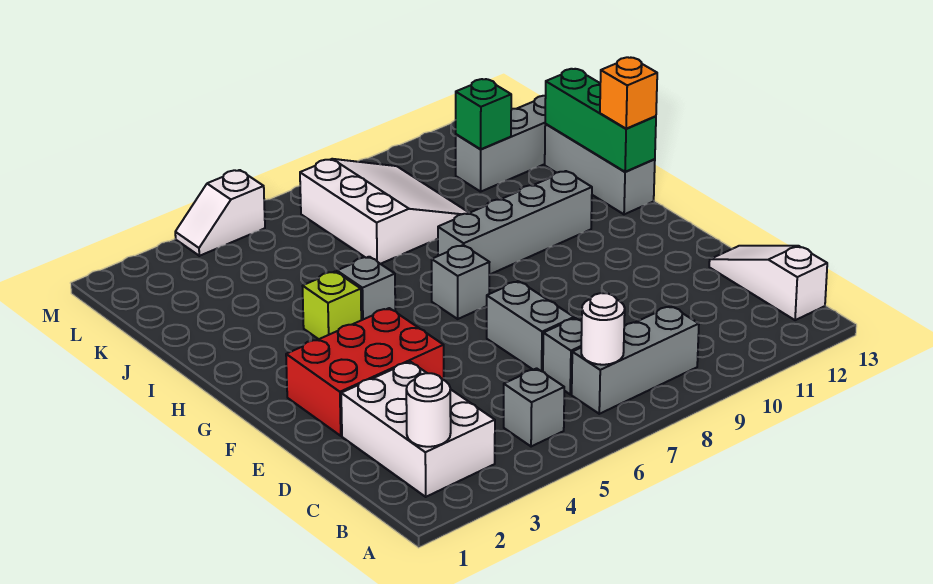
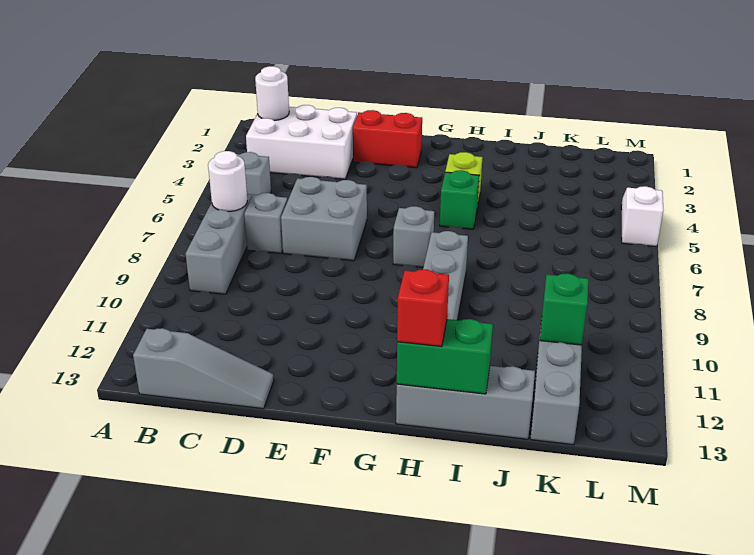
white 1x3 slope [709,246,827,320] -> grey 1x3 slope [133,328,274,409]
grey 1x2 brick [487,281,574,372] -> grey 2x2 brick [281,177,367,261]
red 2x3 brick [286,308,444,436] -> red 1x2 brick [353,110,422,168]
grey 1x1 brick [337,257,395,320] -> green 1x1 brick [440,170,479,229]
green 1x3 brick [545,69,656,172] -> green 1x2 brick [397,319,493,394]
orange 1x1 brick [600,57,657,129] -> red 1x1 brick [397,269,449,346]
white 3x3 slope [300,159,469,264] -> none

